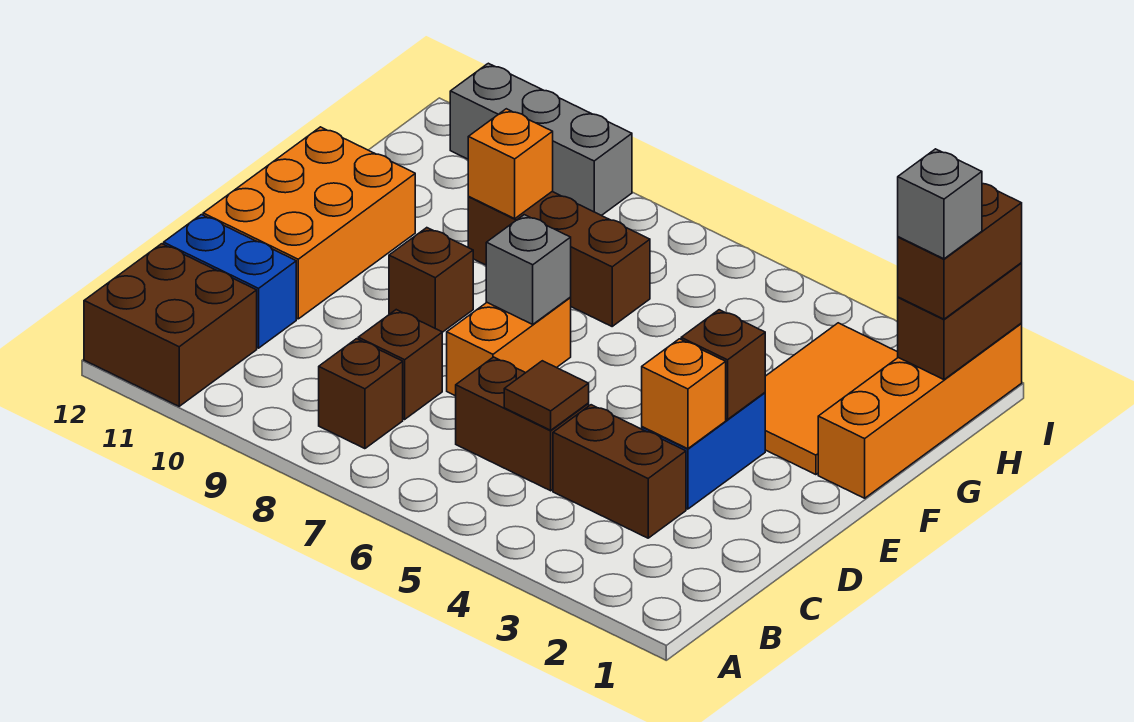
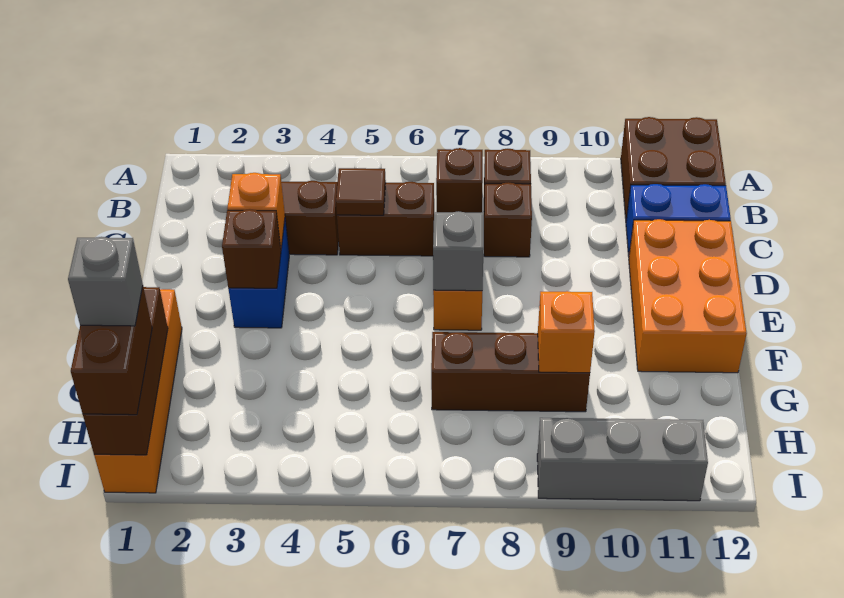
brown 1x1 brick [389,228,473,332] -> brown 1x1 brick moved to [436,148,483,213]
orange 2x3 tile [765,323,898,475] -> none
brown 1x2 brick [898,263,1022,380] -> brown 1x3 brick [83,287,168,455]

